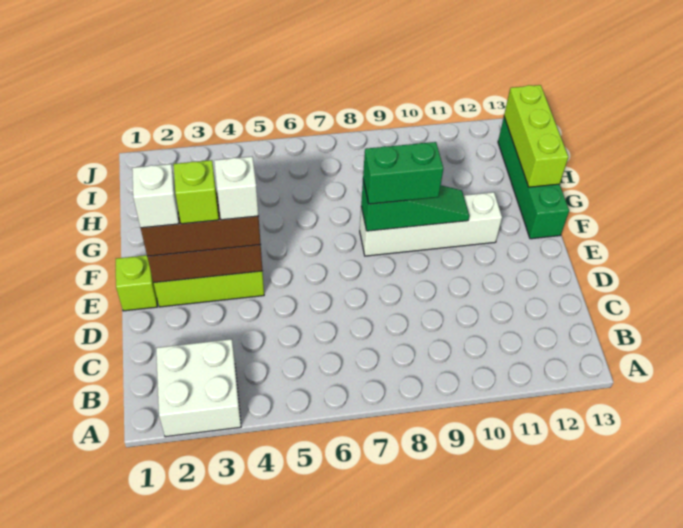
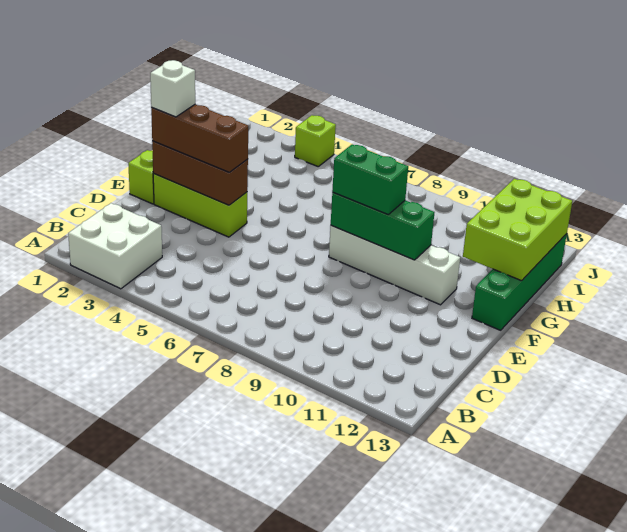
lime 1x1 brick [174,160,219,224] -> lime 1x1 brick moved to [295,115,336,166]
white 1x1 brick [214,157,259,220] -> none
green 1x3 slope [361,180,469,231] -> green 1x3 brick [331,193,435,260]
lime 1x3 brick [504,85,568,187] -> lime 2x3 brick [463,179,572,281]

